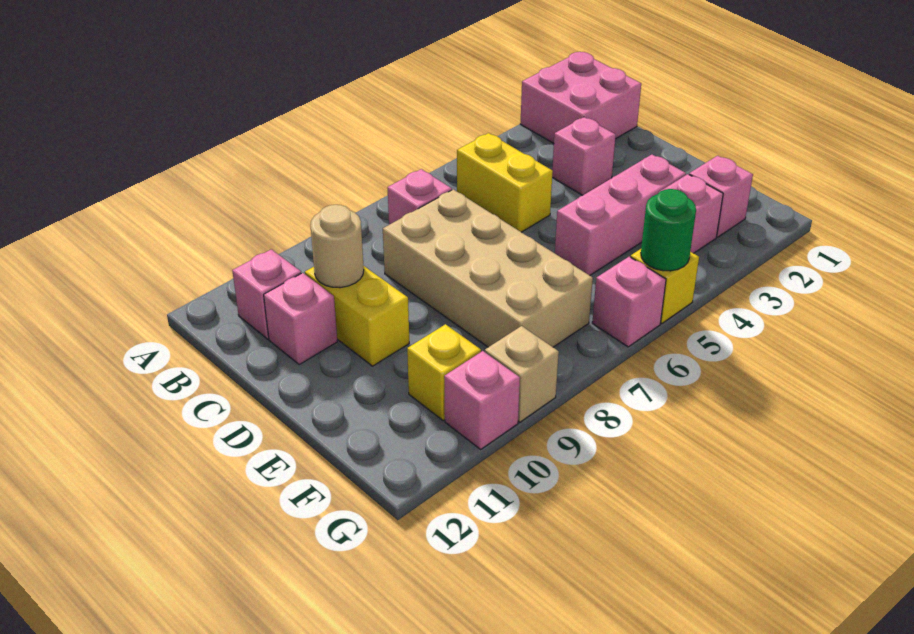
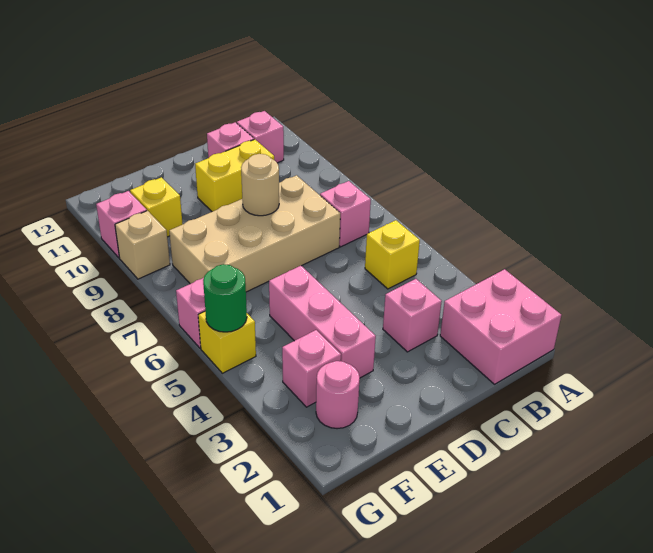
yellow 1x2 brick [457,133,553,232] -> yellow 1x1 brick [365,220,420,289]
tan 1x1 round brick [310,205,364,288] -> tan 1x1 round brick moved to [241,154,279,216]
pink 1x1 brick [689,156,753,237] -> pink 1x1 round brick [316,361,360,429]

